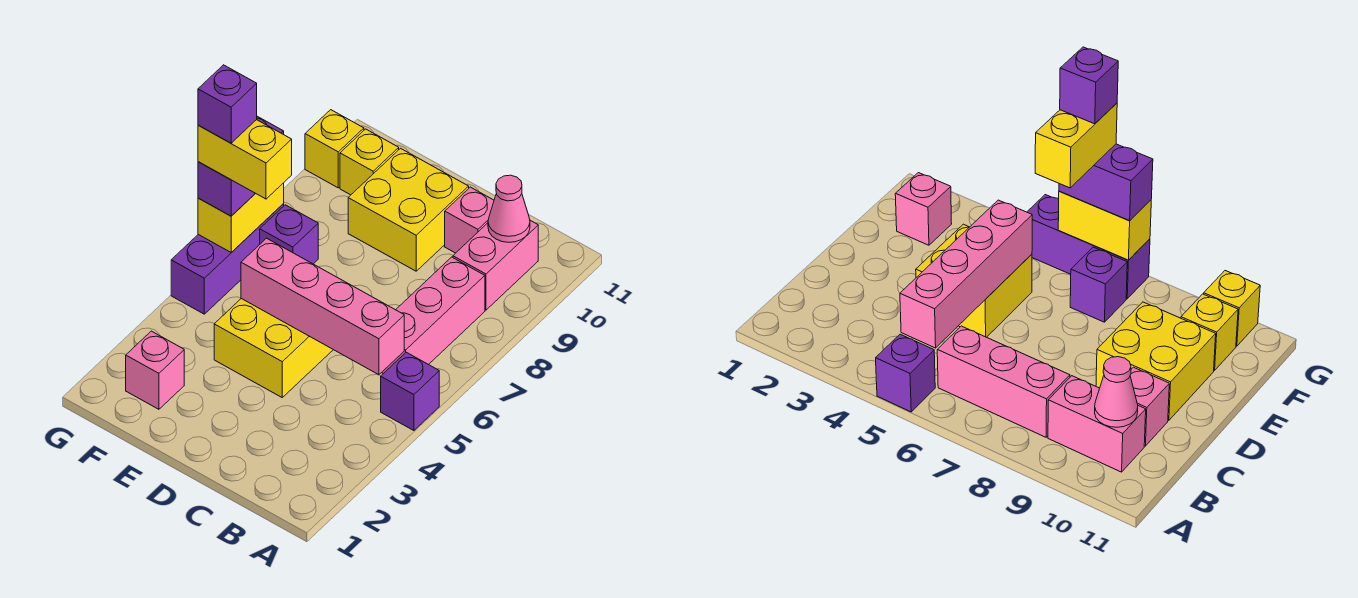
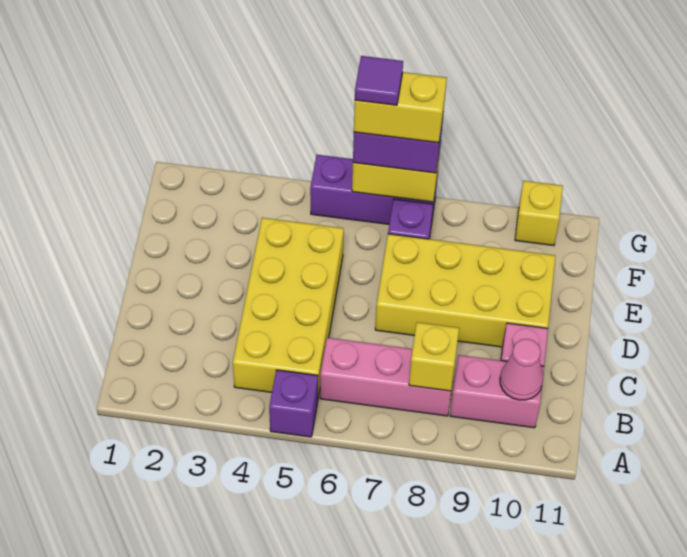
pink 1x4 brick [241,238,404,375] -> none
yellow 2x2 brick [214,299,333,397] -> yellow 2x4 brick [233,218,344,397]
yellow 2x2 brick [348,148,469,271] -> yellow 2x4 brick [375,234,555,347]
pink 1x1 brick [126,331,184,409] -> none
yellow 1x2 brick [198,120,292,199] -> yellow 1x2 brick turned to [354,72,447,143]
yellow 1x1 brick [340,129,399,195] -> yellow 1x1 brick moved to [409,322,459,391]
purple 1x1 brick [198,65,257,143] -> purple 1x1 tile [355,56,403,105]

